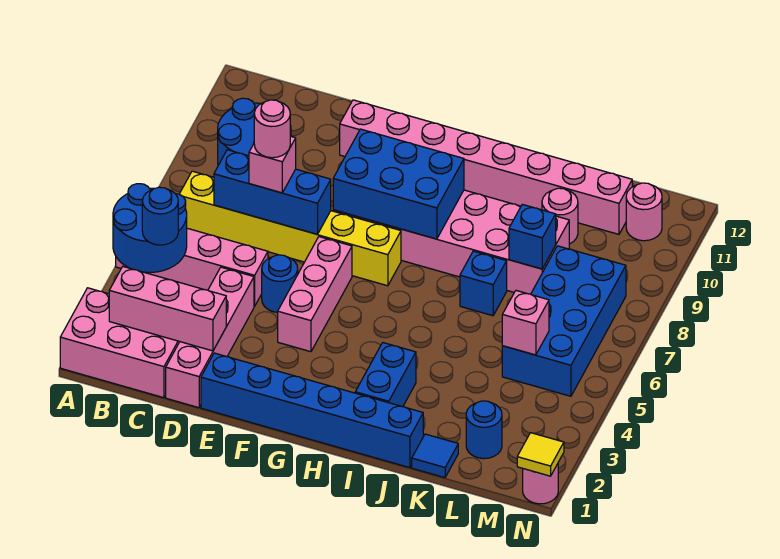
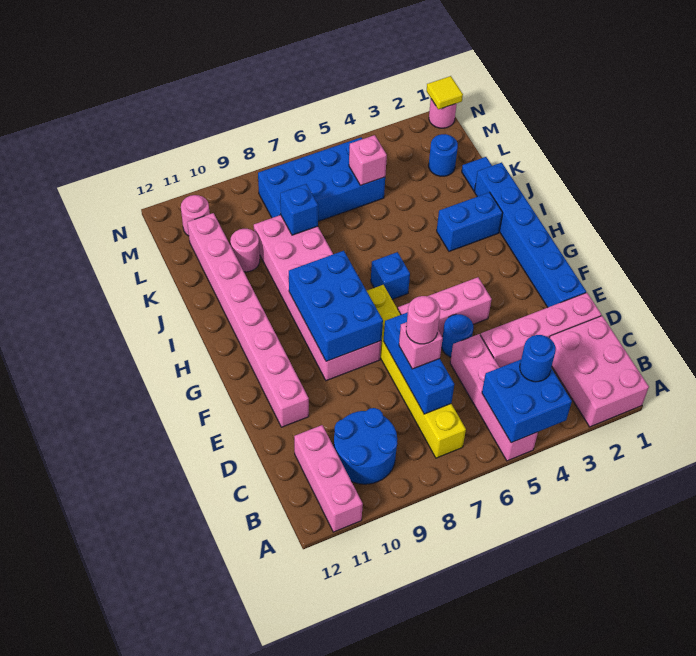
blue 2x2 round brick [113,184,187,272] -> blue 2x2 brick [482,360,572,443]
pink 1x3 brick [109,267,226,351] -> pink 1x3 brick moved to [294,425,363,532]
blue 1x1 brick [460,251,507,316] -> blue 1x1 brick moved to [371,252,410,299]

